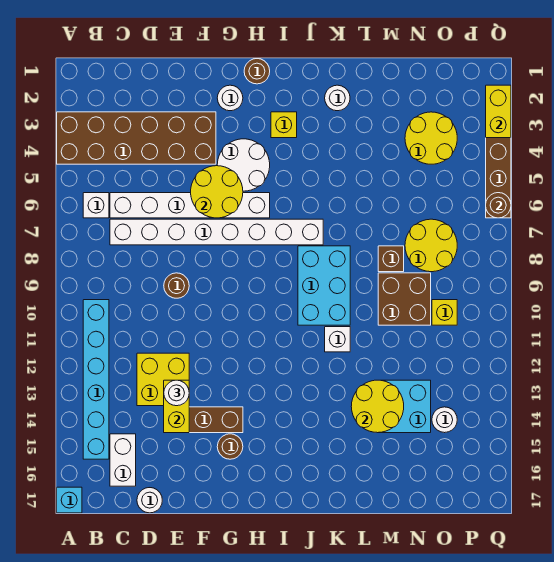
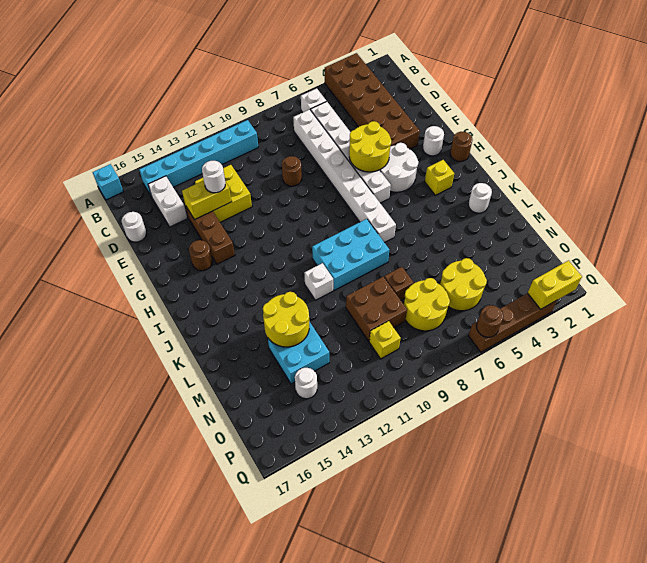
white 1x2 brick [110,434,136,486] -> white 1x2 brick turned to [148,176,187,227]
yellow 2x2 round brick [405,112,457,164] -> yellow 2x2 round brick moved to [440,258,487,311]

